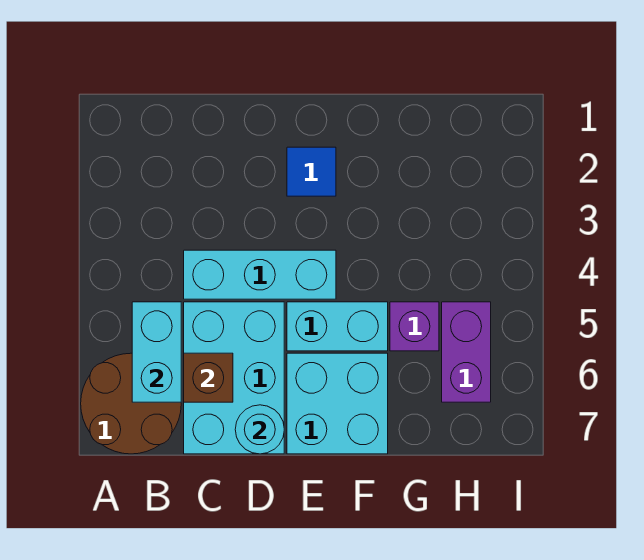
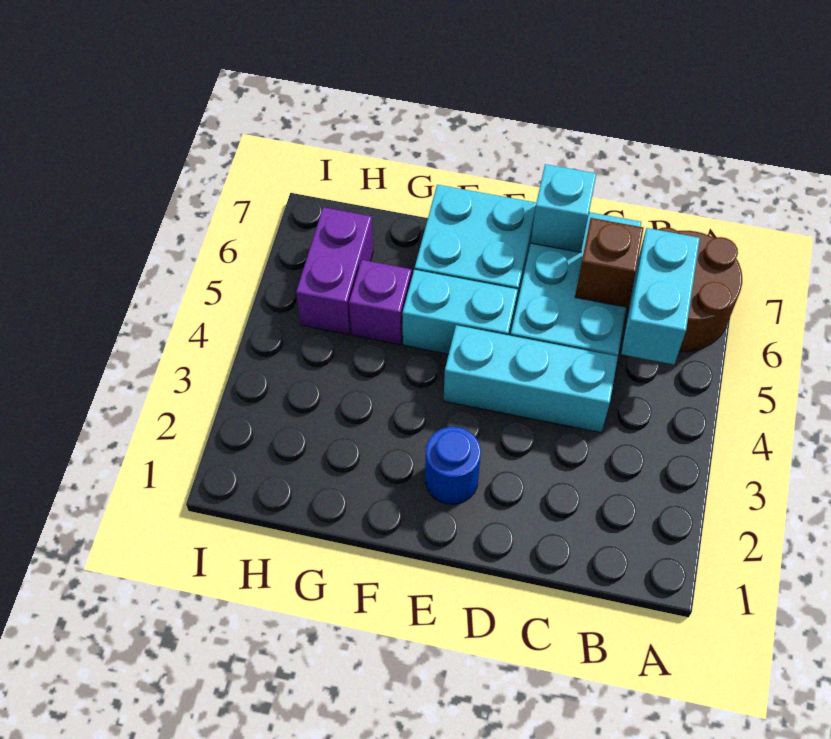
cyan 1x1 round brick [235,405,284,454] -> cyan 1x1 brick [531,164,596,252]
blue 1x1 tile [287,147,336,196] -> blue 1x1 round brick [425,427,481,504]

